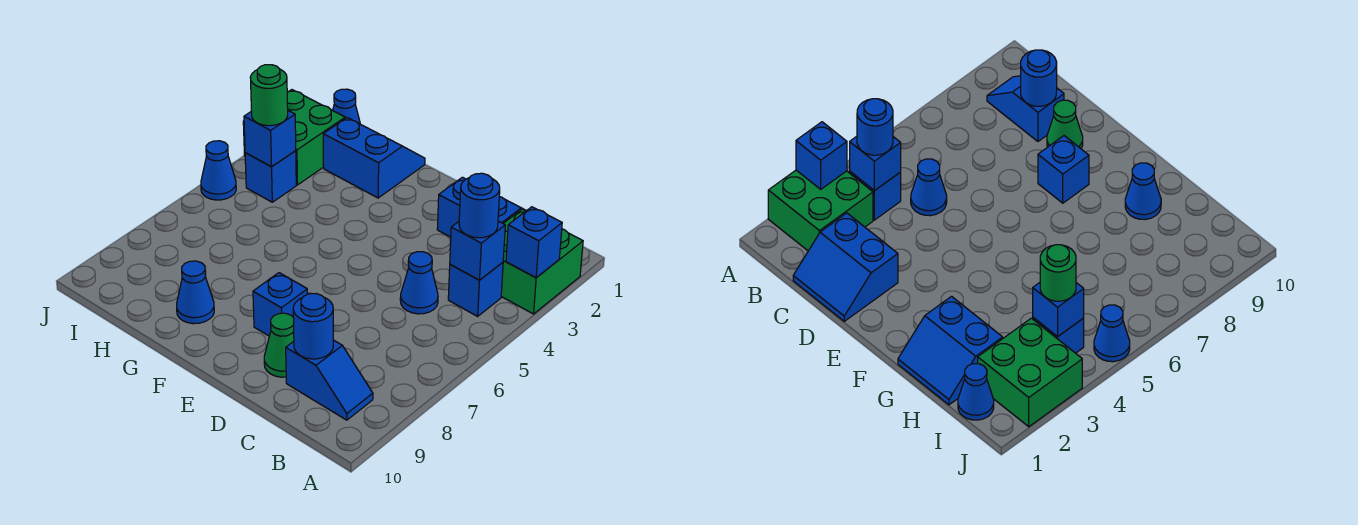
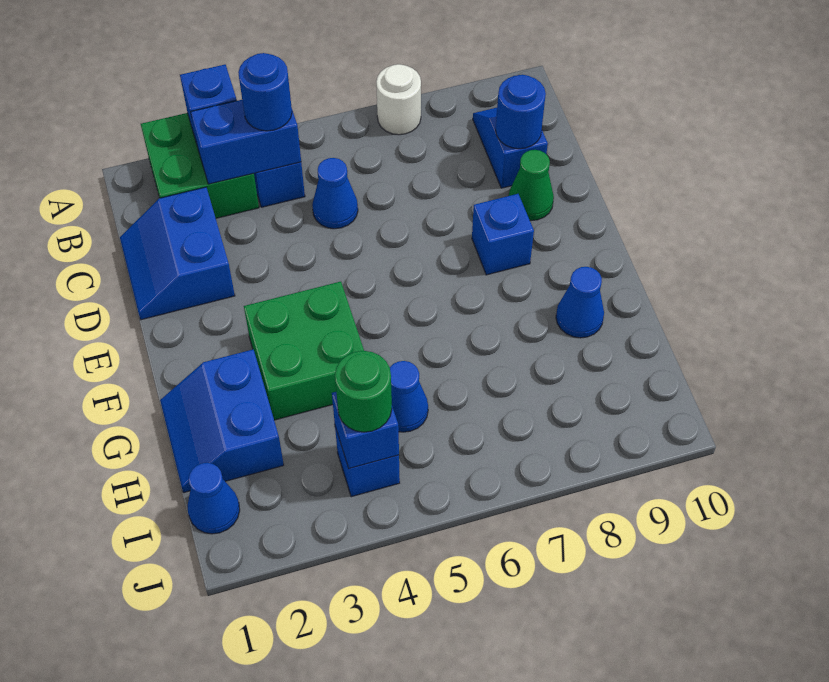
none -> white 1x1 round brick [376,64,421,135]
blue 1x1 brick [450,221,505,280] -> blue 1x2 brick [191,100,301,184]
green 2x2 brick [243,90,345,185] -> green 2x2 brick moved to [244,282,364,420]
blue 1x1 cone [201,141,236,200] -> blue 1x1 cone moved to [390,361,428,432]

